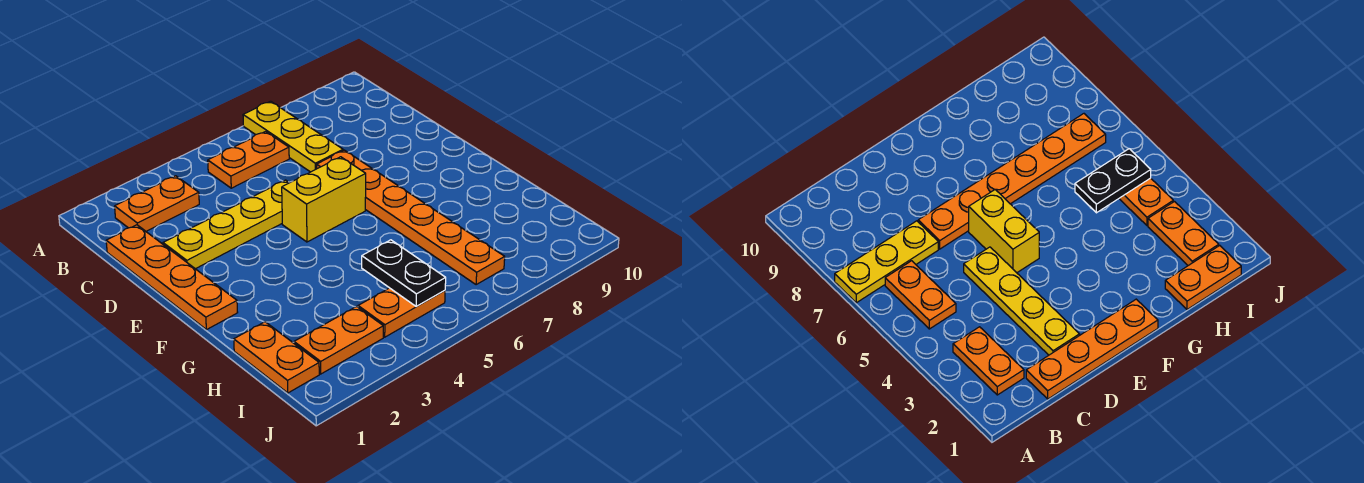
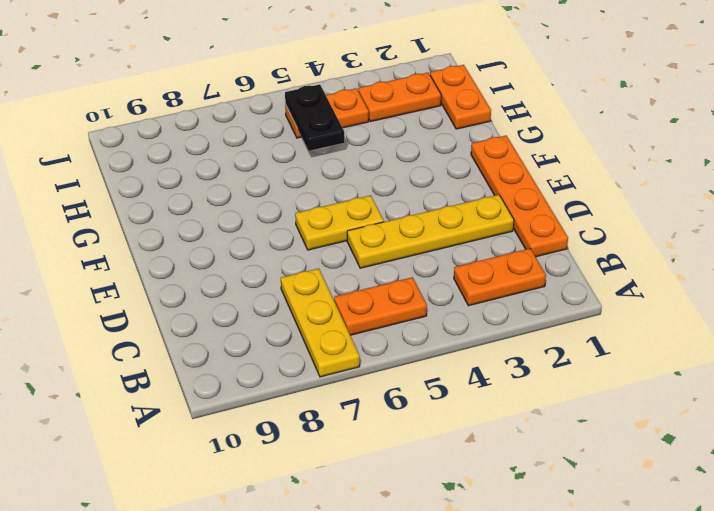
orange 1x6 plate [317,150,505,285] -> none
yellow 1x2 brick [282,157,366,242] -> yellow 1x2 plate [295,195,384,250]

